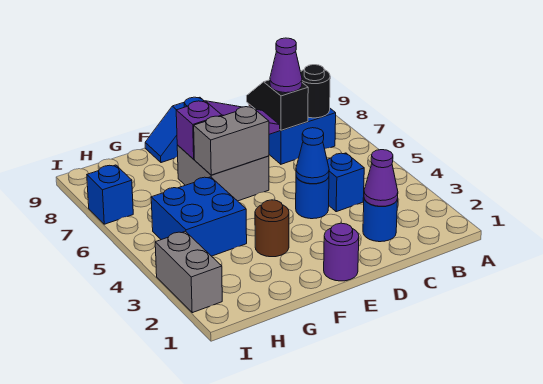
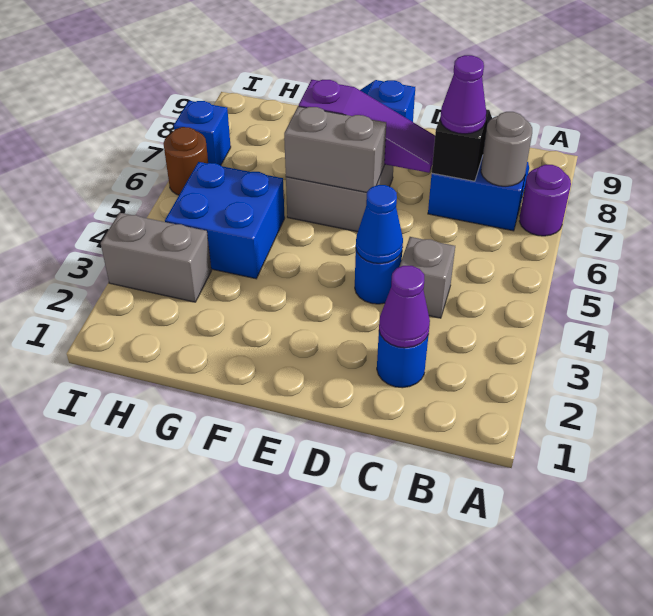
black 1x1 round brick [301,65,330,118] -> grey 1x1 round brick [481,112,532,186]
blue 1x1 brick [327,153,364,212] -> grey 1x1 brick [399,237,455,318]
purple 1x1 round brick [324,223,359,281] -> purple 1x1 round brick moved to [519,165,571,236]
brown 1x1 round brick [255,200,289,257] -> brown 1x1 round brick moved to [163,127,208,195]
grey 1x2 brick [155,231,222,313] -> grey 1x2 brick turned to [101,213,211,302]

